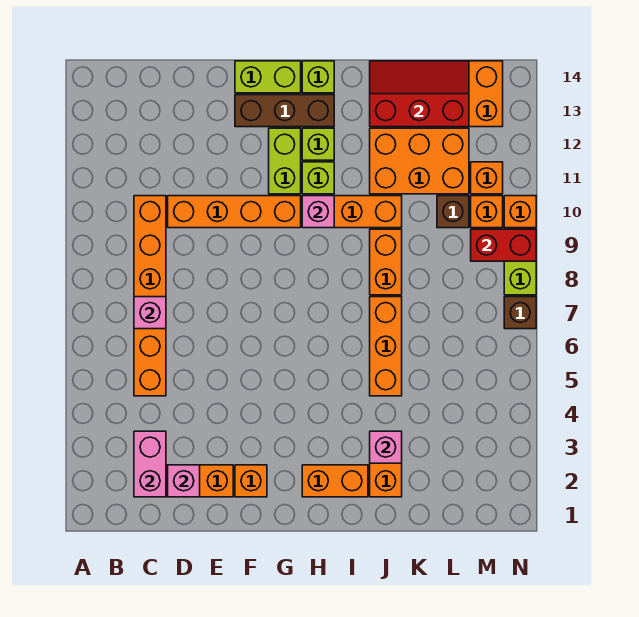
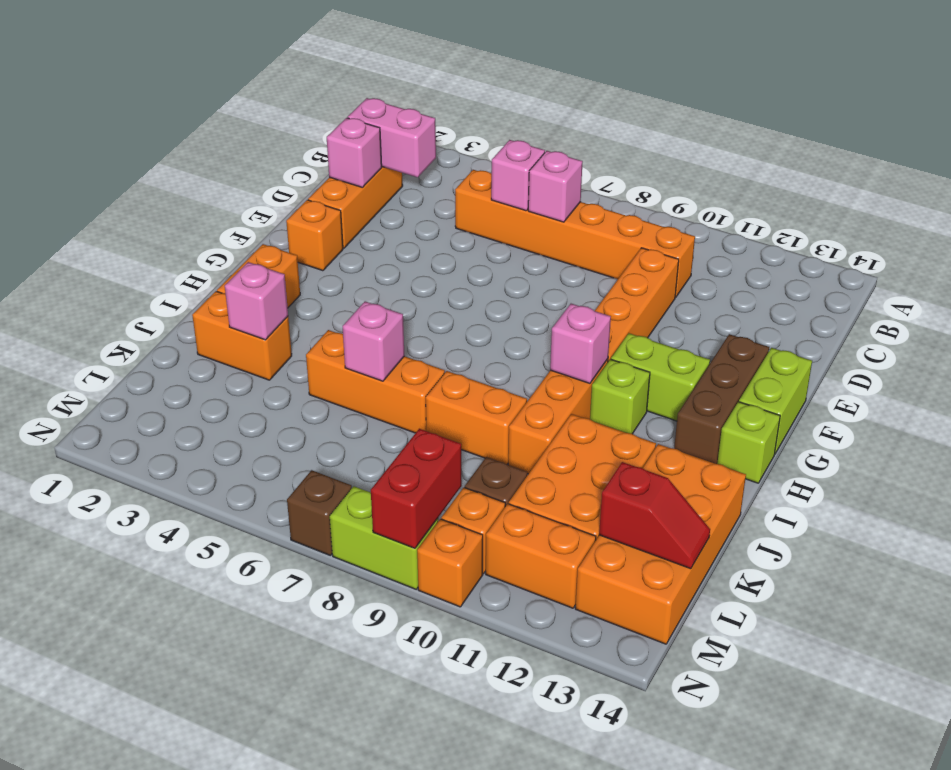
none -> pink 1x1 brick [491,140,545,211]
lime 1x1 brick [302,128,334,160] -> none
none -> pink 1x1 brick [342,301,405,381]
red 2x3 slope [370,61,469,127] -> red 1x2 slope [599,462,710,569]
orange 1x1 brick [471,162,503,194] -> orange 1x2 brick [486,504,596,608]

